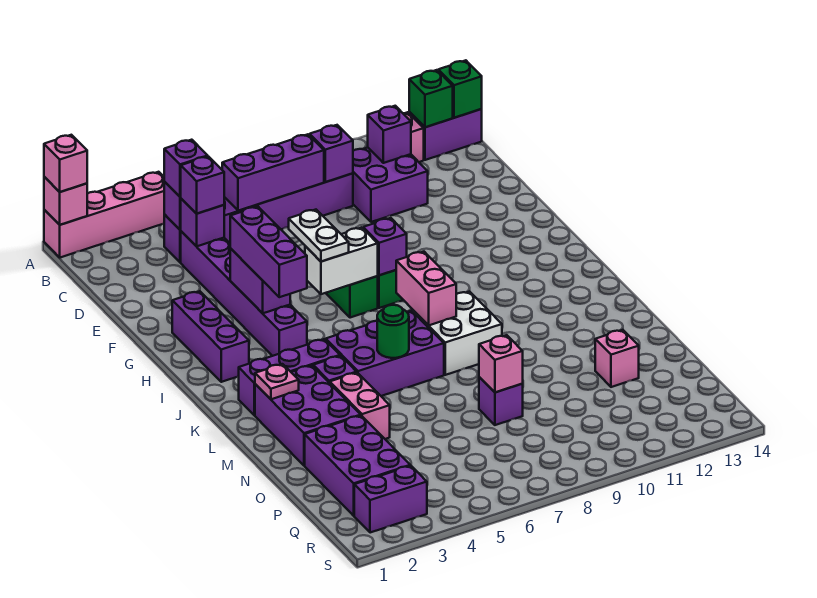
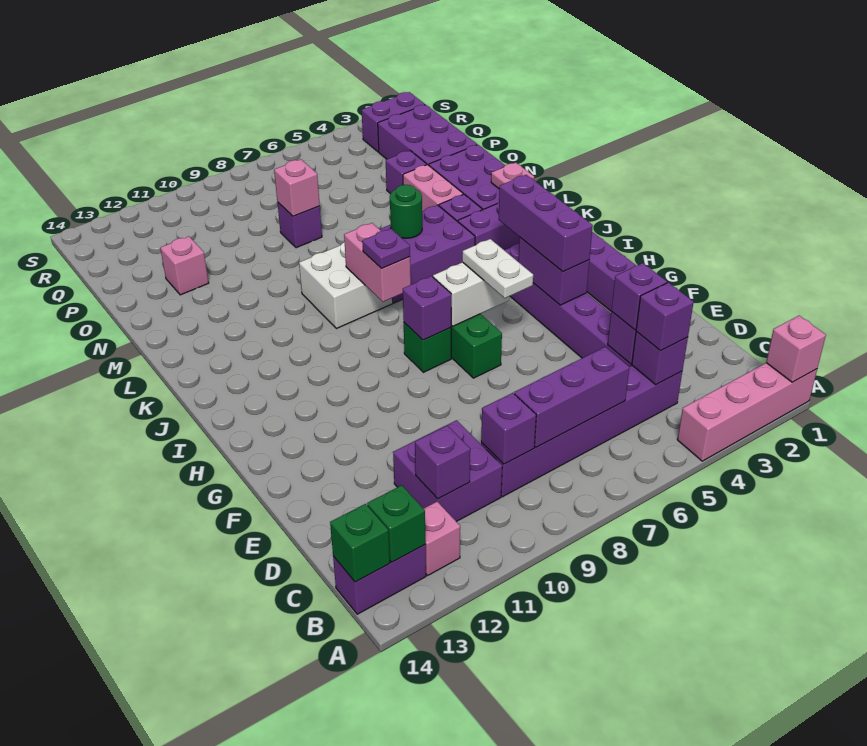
pink 1x1 brick [44,135,87,192] -> none
none -> purple 1x1 plate [362,229,410,268]
none -> purple 1x1 brick [386,151,427,194]

